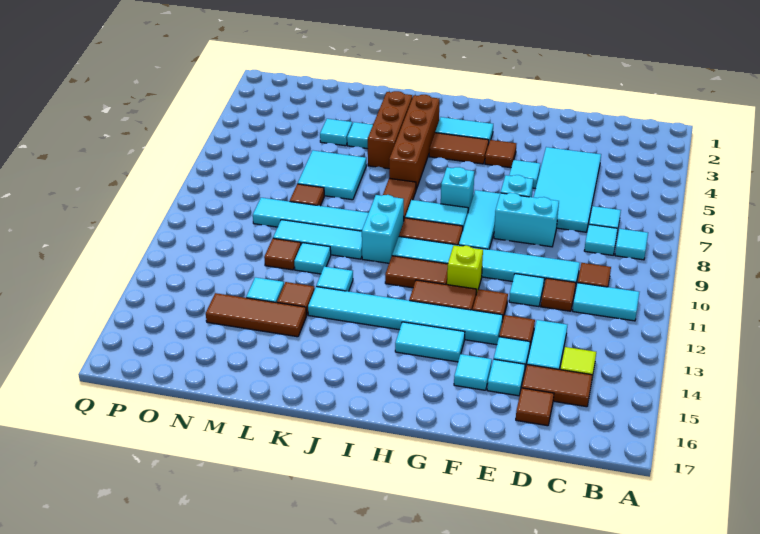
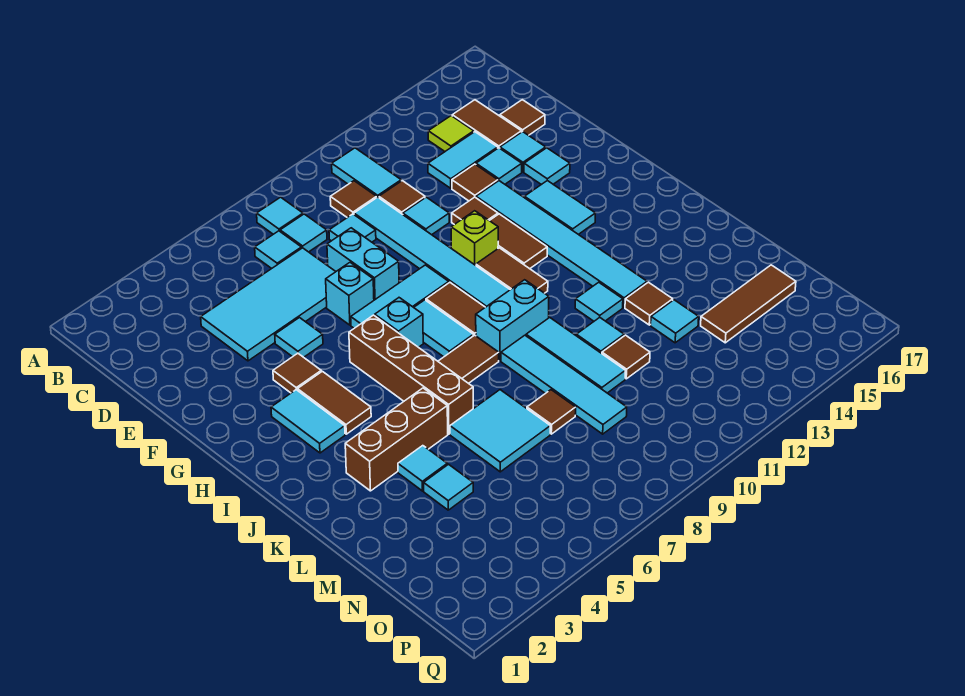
none -> cyan 1x1 tile [329,214,376,242]
brown 1x4 brick [389,95,439,189] -> brown 1x4 brick turned to [349,315,473,434]
brown 1x3 tile [206,293,306,337] -> brown 1x3 tile turned to [701,265,796,343]

